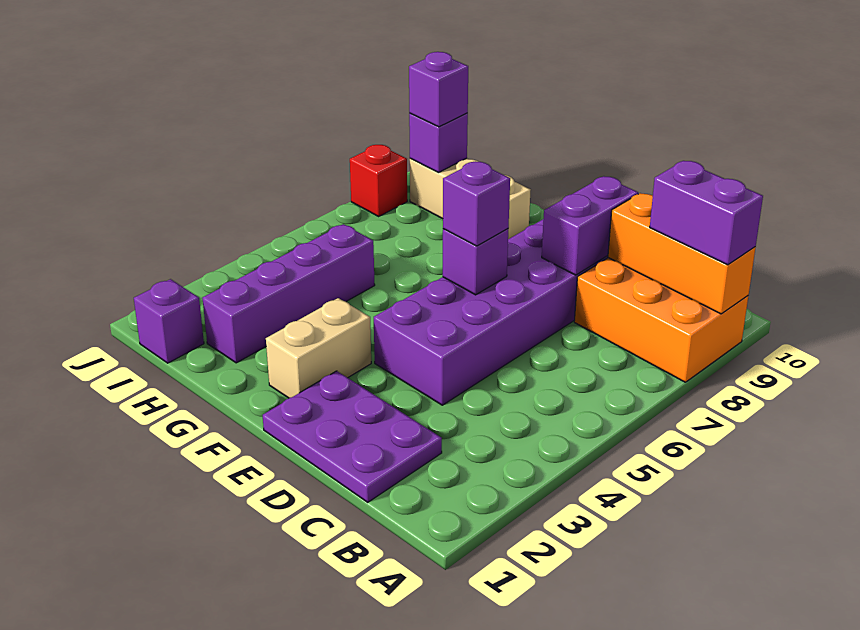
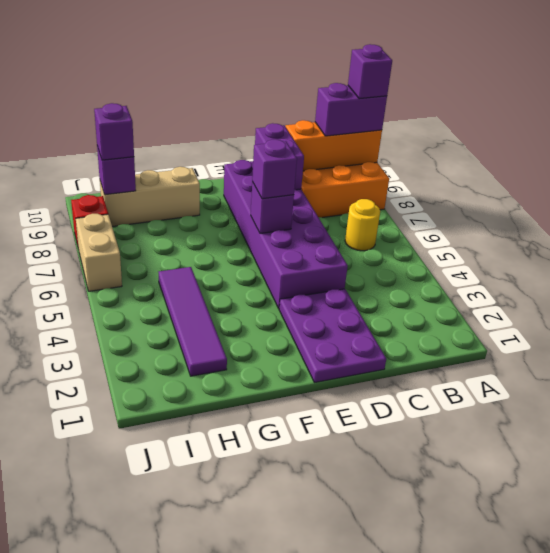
none -> yellow 1x1 round brick [345,199,380,251]
purple 2x3 plate [263,371,442,502] -> purple 2x3 plate turned to [279,289,386,383]
tan 1x2 brick [266,298,371,398] -> tan 1x2 brick moved to [76,214,122,291]
purple 1x4 brick [202,224,375,363] -> purple 1x4 tile [159,267,227,376]
purple 1x1 brick [134,279,204,363] -> purple 1x1 brick moved to [348,44,392,99]

